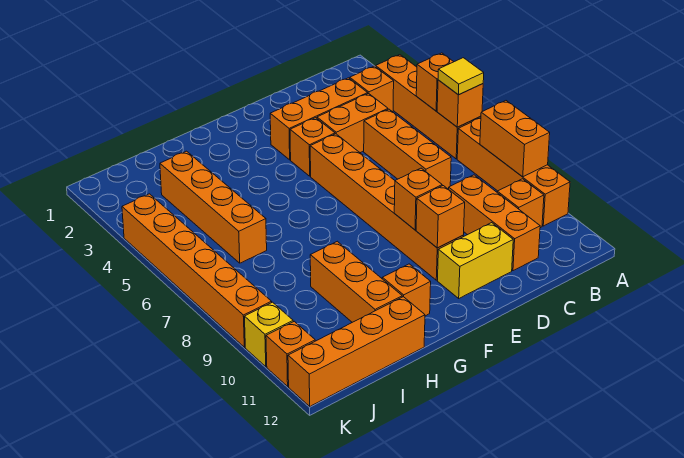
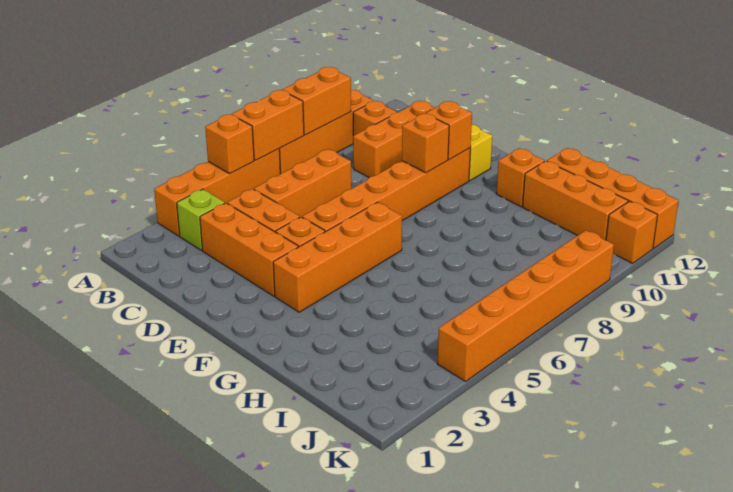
orange 1x1 brick [437,80,483,127] -> orange 1x2 brick [232,90,304,160]
yellow 1x1 tile [438,58,484,95] -> none
orange 1x1 brick [350,66,394,112] -> lime 1x1 brick [177,189,225,251]
orange 1x3 brick [310,241,402,322] -> orange 1x3 brick turned to [523,161,628,240]
orange 1x4 brick [160,151,267,263] -> orange 1x4 brick moved to [273,202,402,312]
yellow 1x1 brick [244,302,293,367] -> none

